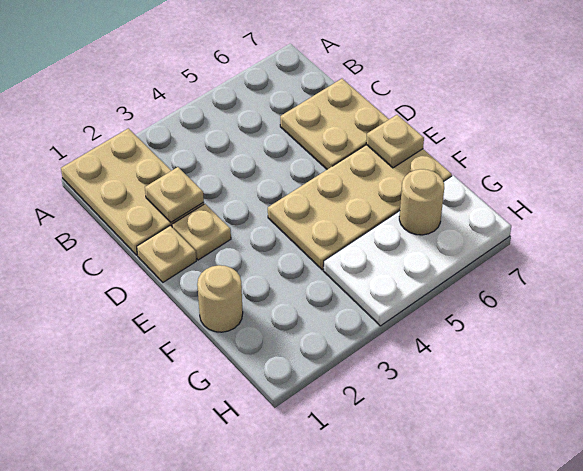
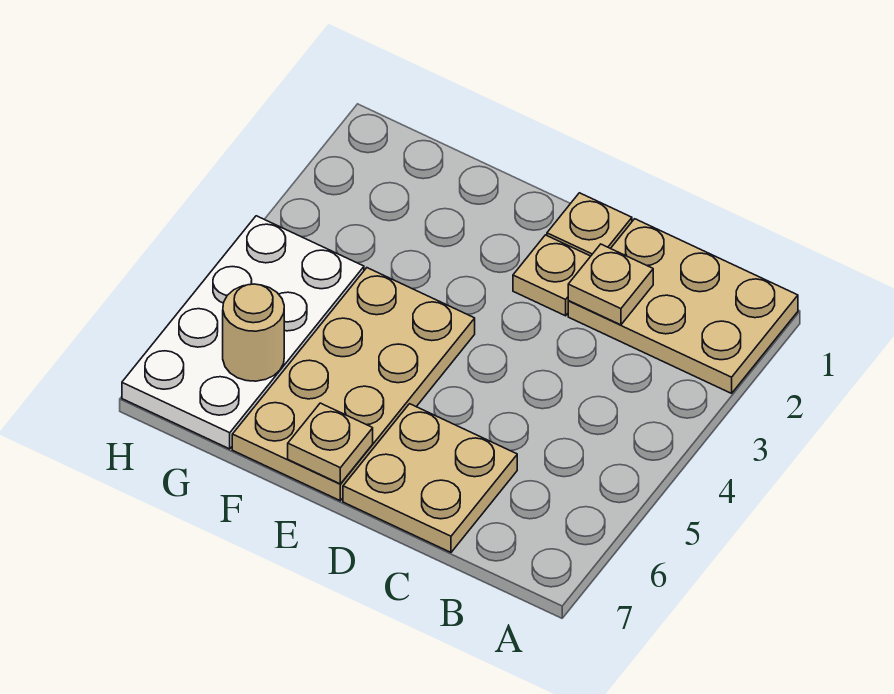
tan 1x1 round brick [197,265,243,332] -> none

